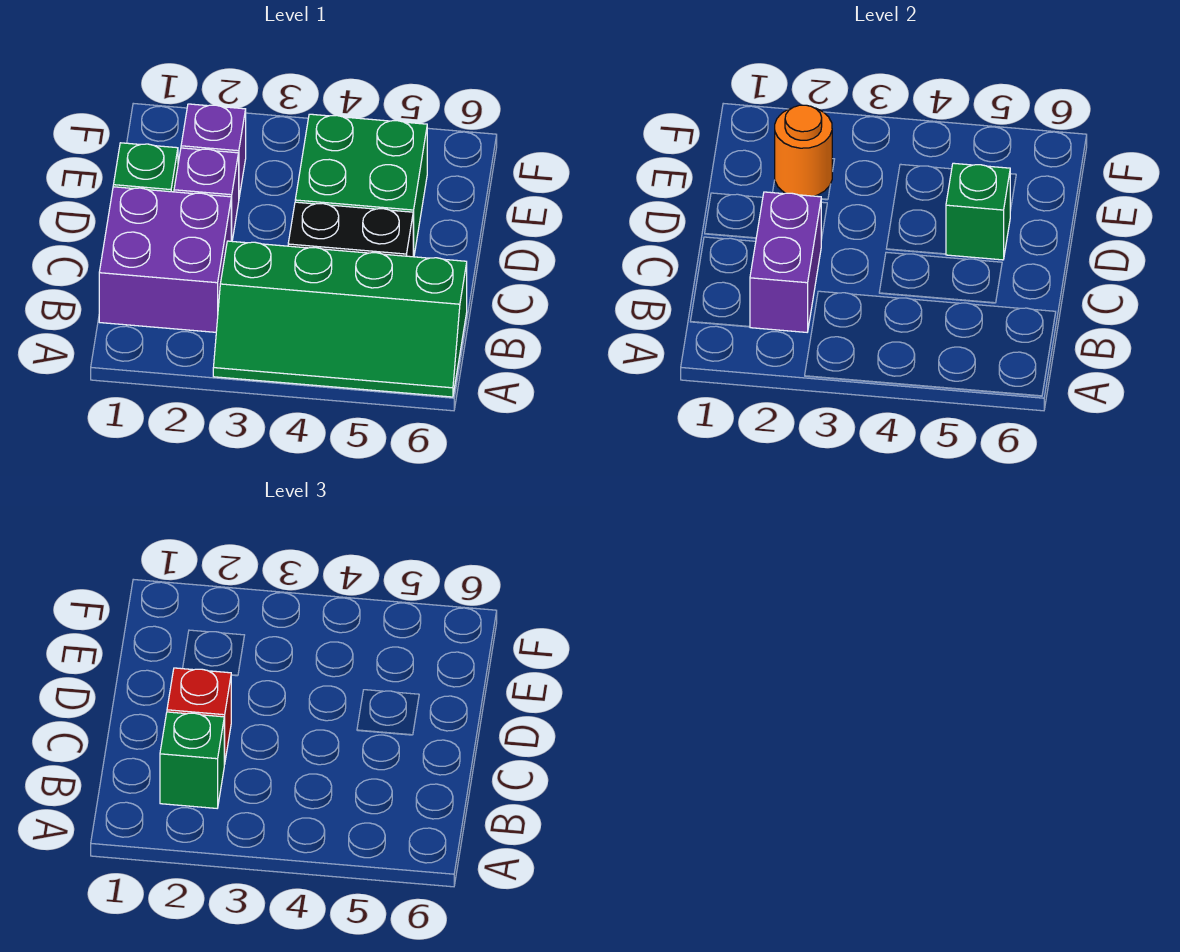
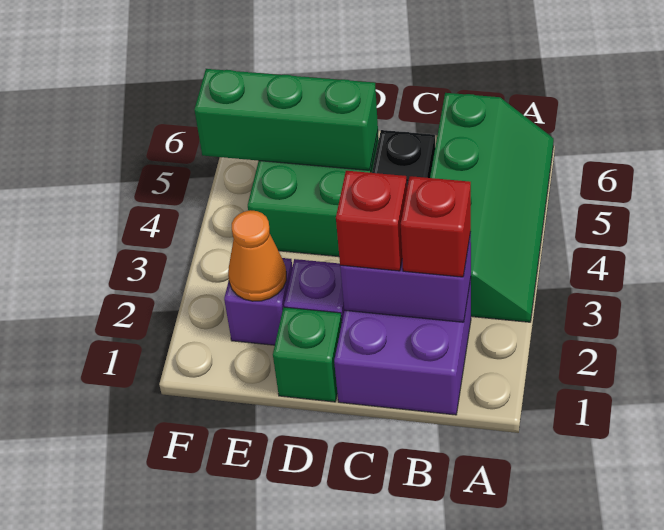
green 1x1 brick [160,712,224,808] -> red 1x1 brick [401,176,471,277]
green 1x1 brick [946,163,1010,260] -> green 1x3 brick [194,69,378,170]
orange 1x1 round brick [775,105,832,196] -> orange 1x1 cone [228,210,286,301]

